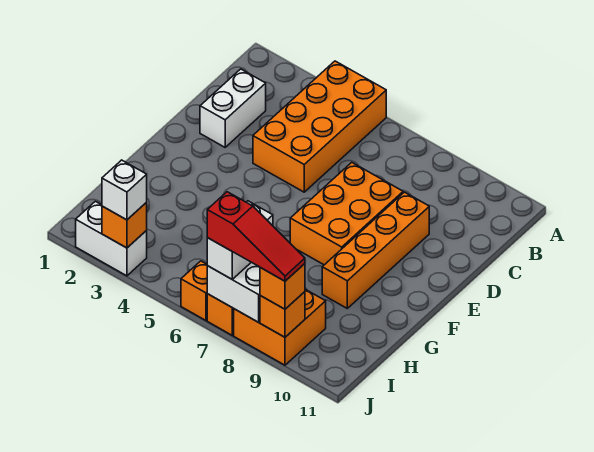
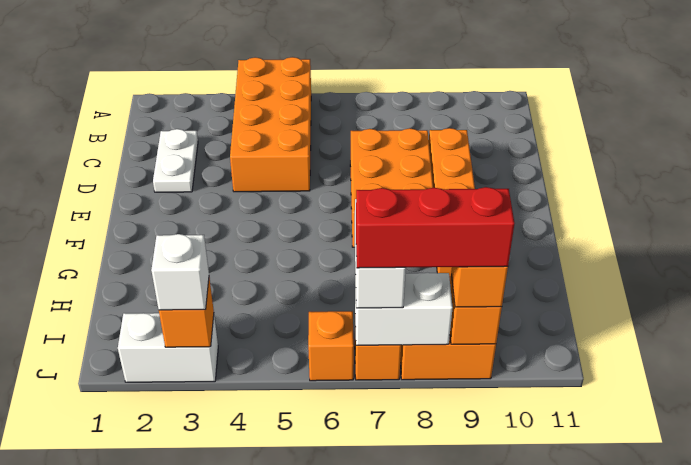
white 1x2 brick [200,69,266,147] -> white 1x2 plate [153,129,198,192]
red 1x3 slope [207,192,305,281] -> red 1x3 brick [356,187,514,268]

